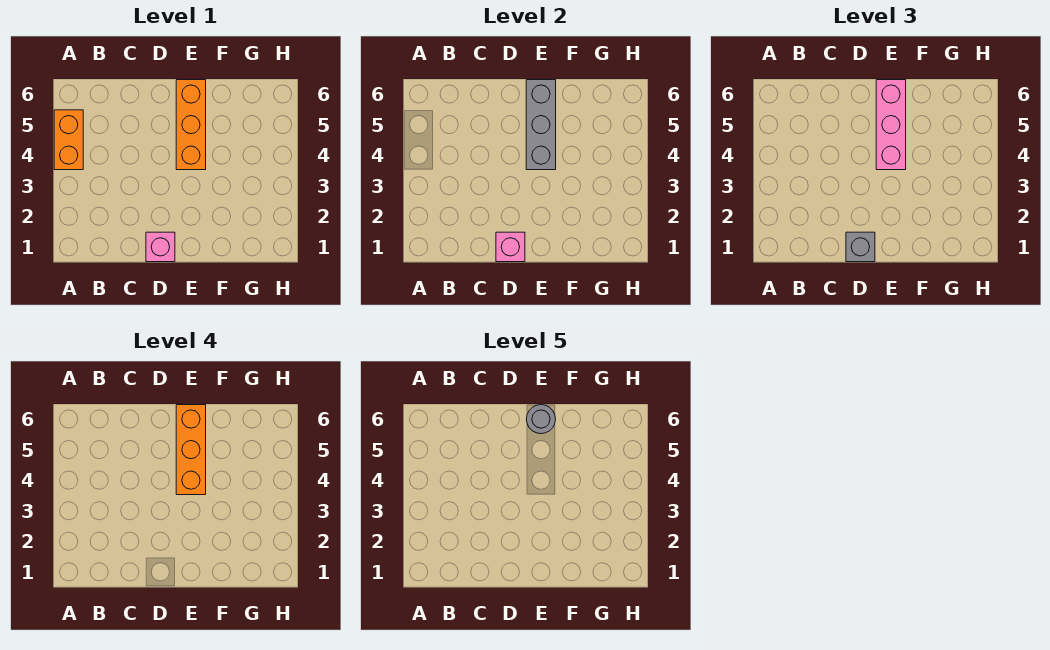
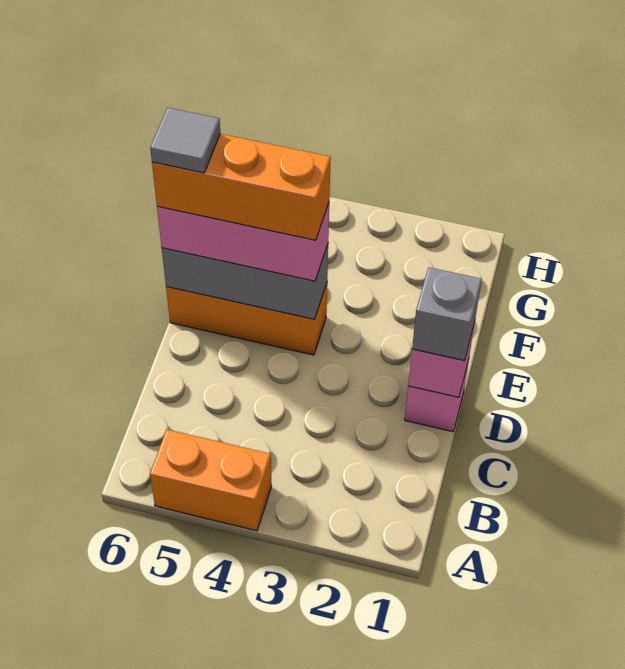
grey 1x1 round brick [527,405,556,434] -> grey 1x1 tile [150,108,220,173]

